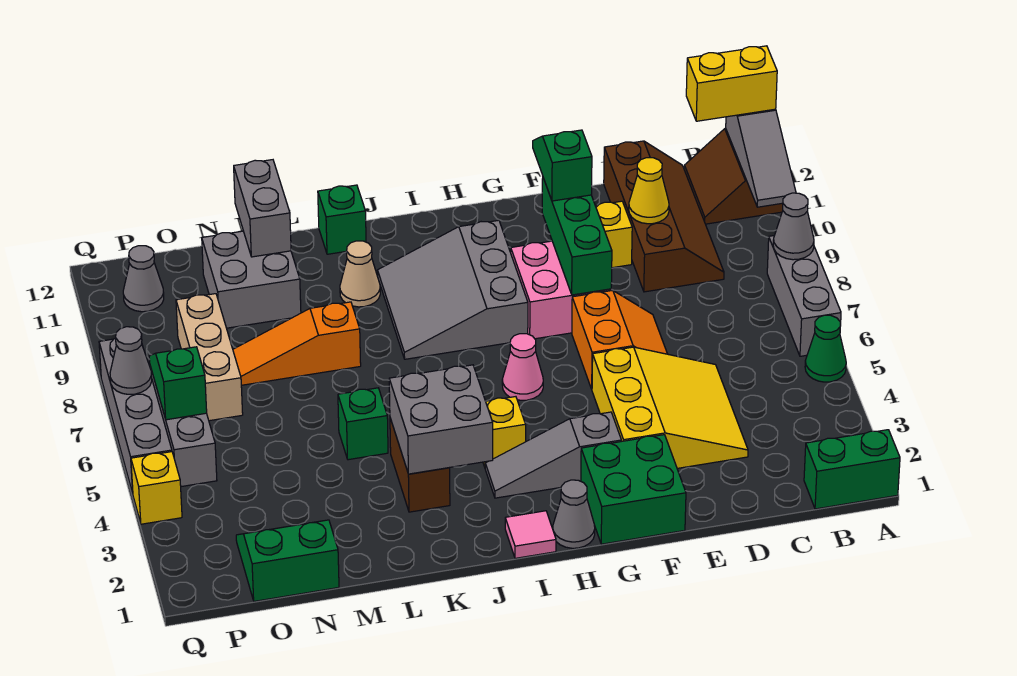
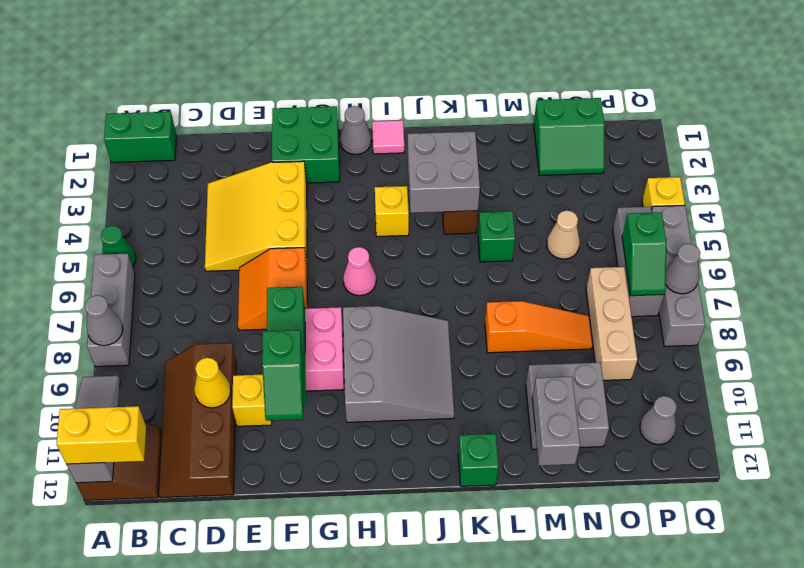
grey 1x3 slope [485,412,621,498] -> none
tan 1x1 cone [340,241,380,307] -> tan 1x1 cone moved to [547,210,580,259]

